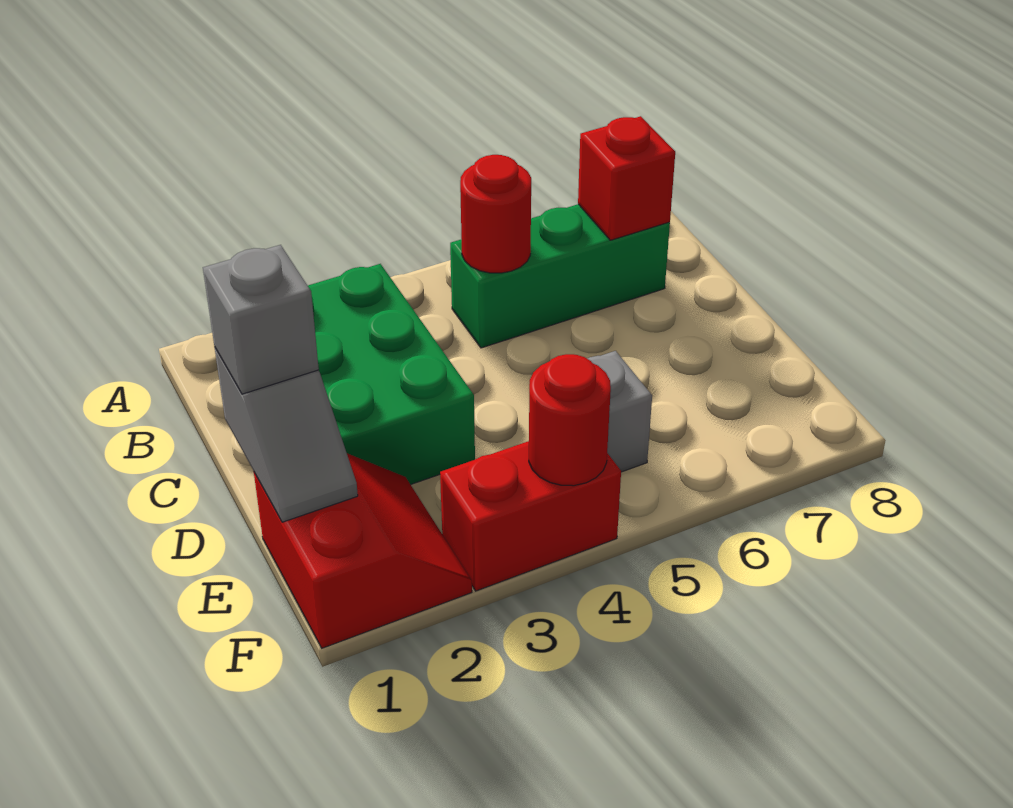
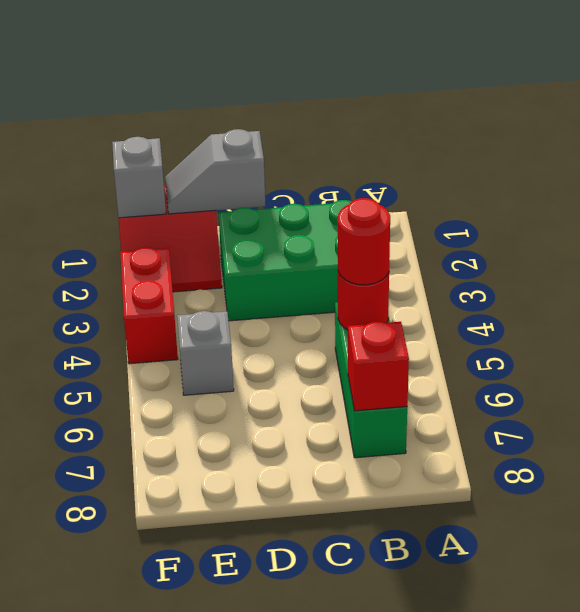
grey 1x1 brick [203,245,319,394] -> grey 1x1 brick moved to [112,137,166,218]
red 1x1 round brick [529,354,611,486] -> red 1x1 round brick moved to [338,198,390,285]

